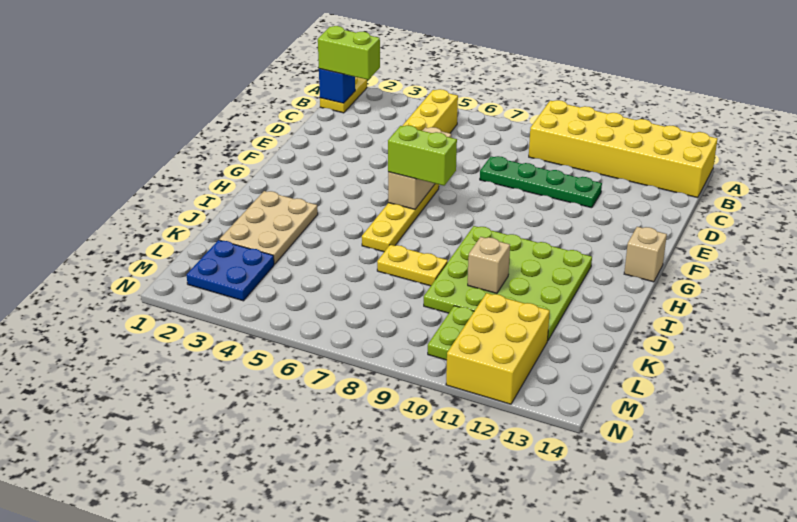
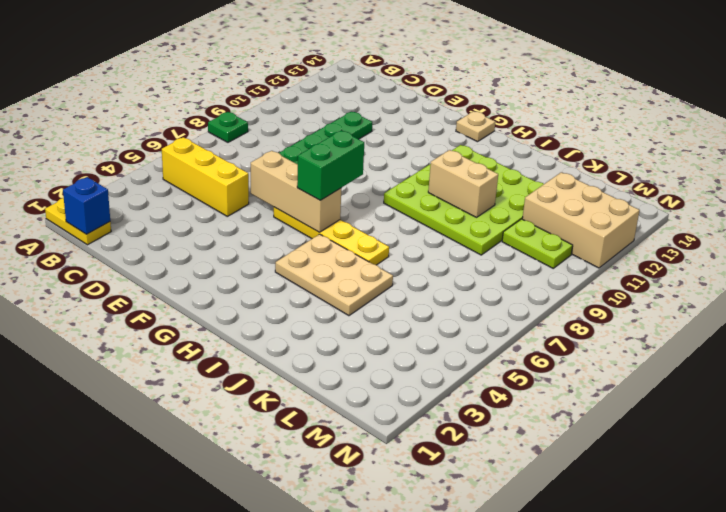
none -> green 1x1 plate [208,112,248,142]
yellow 2x6 brick [529,100,718,198] -> none
lime 1x2 brick [318,26,380,80] -> none
lime 1x2 brick [388,125,457,186] -> green 1x2 brick [297,131,364,200]
tan 1x1 brick [624,227,667,282] -> tan 1x1 plate [456,111,495,142]
tan 2x3 plate [219,191,318,264] -> tan 2x3 plate moved to [275,234,393,316]
yellow 1x2 plate [377,245,448,286] -> none
tan 1x1 brick [468,237,510,293] -> tan 1x2 brick [428,150,498,217]
blue 2x2 plate [187,240,274,301] -> none
yellow 2x3 brick [446,293,550,404] -> tan 2x3 brick [522,172,640,268]

